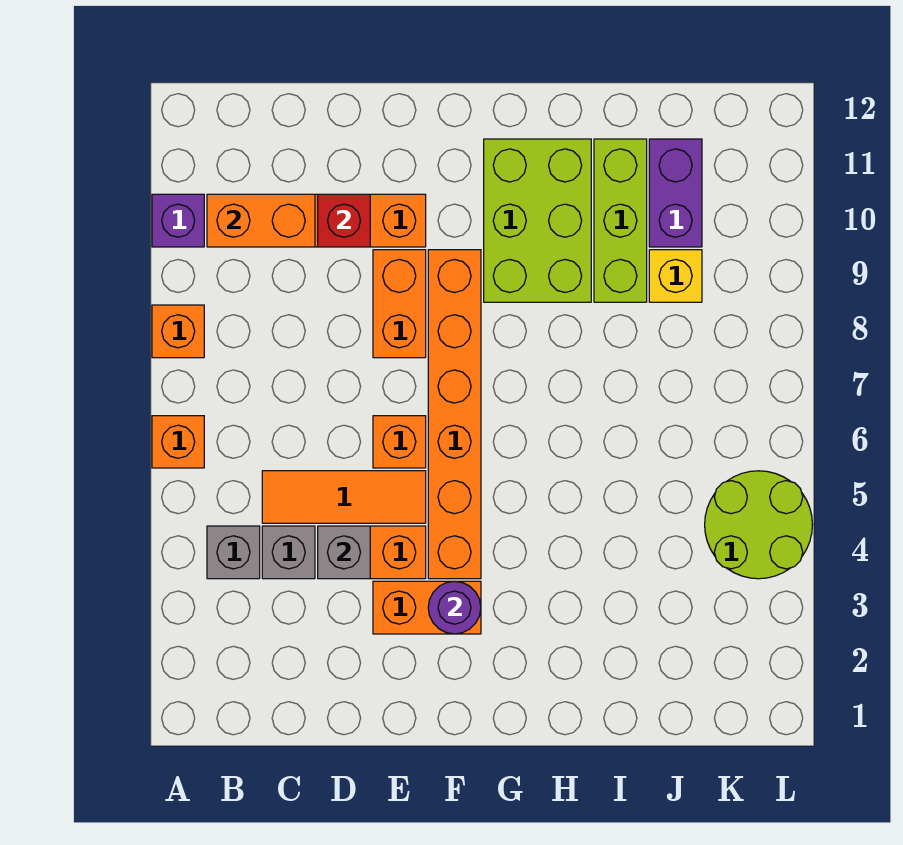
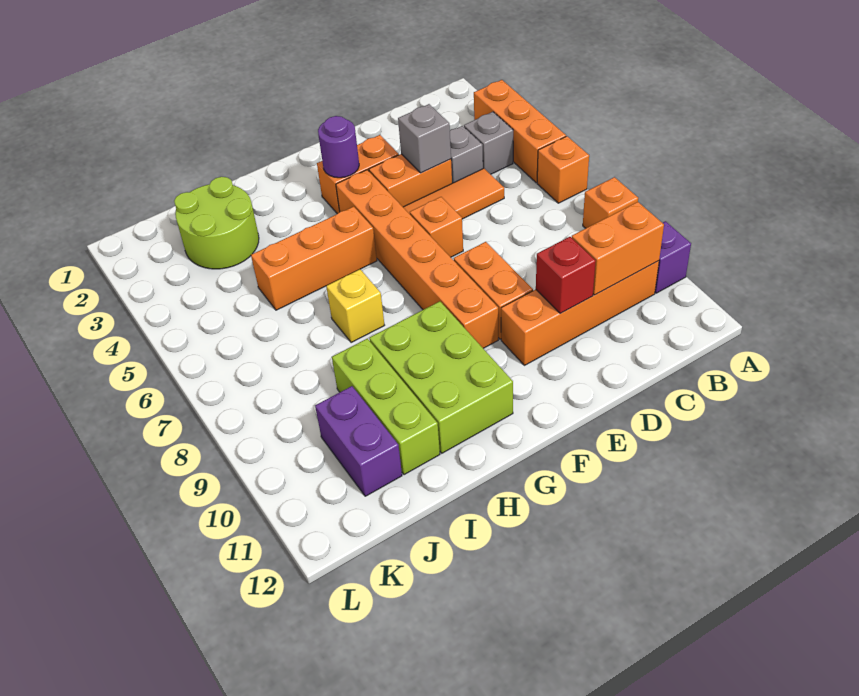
none -> orange 1x3 brick [474,80,566,183]
none -> orange 1x3 brick [251,206,377,310]
yellow 1x1 brick [649,250,702,302] -> yellow 1x1 brick moved to [326,269,384,343]
lime 2x2 round brick [705,471,812,579] -> lime 2x2 round brick moved to [174,177,259,269]

